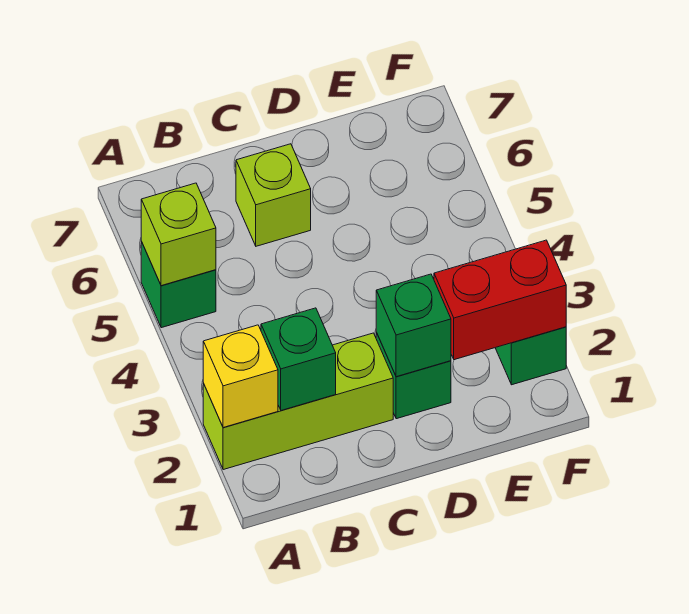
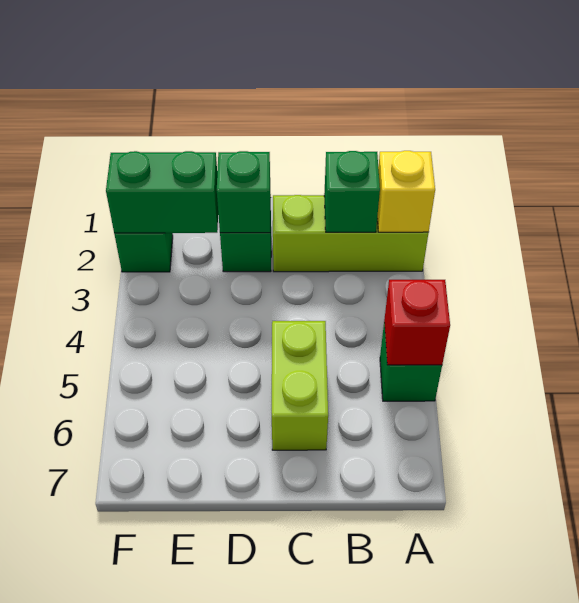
lime 1x1 brick [141,183,216,286] -> red 1x1 brick [384,280,450,365]
lime 1x1 brick [236,144,311,246] -> lime 1x2 brick [272,321,328,450]
red 1x2 brick [434,240,566,360] -> green 1x2 brick [106,151,218,233]

